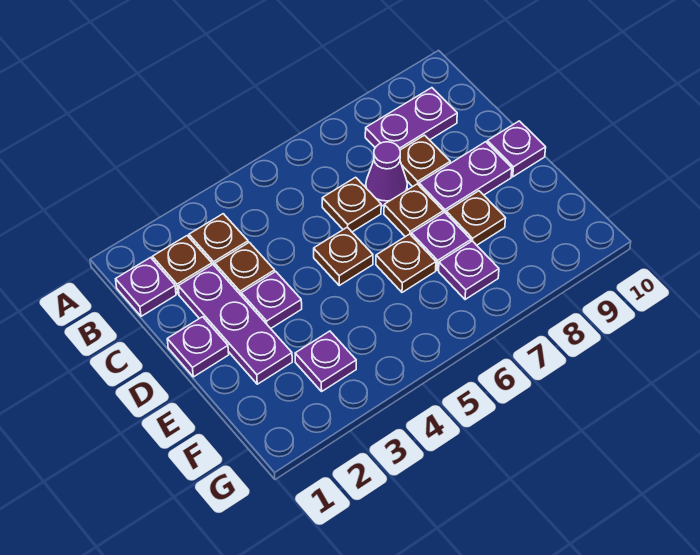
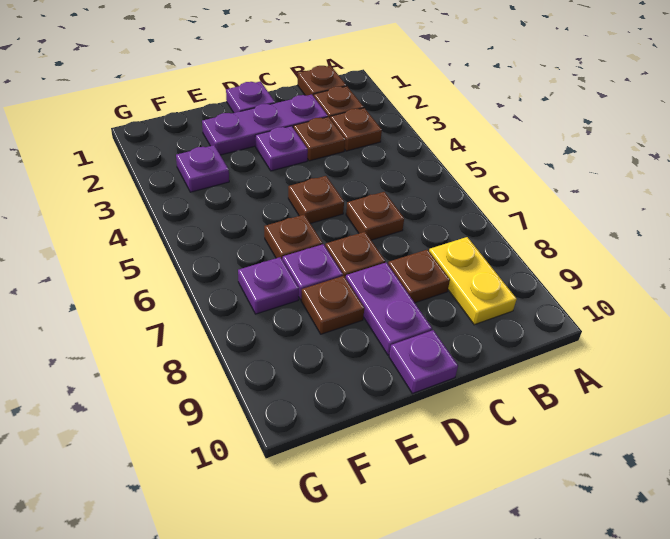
purple 1x1 plate [116,258,176,316] -> brown 1x1 plate [298,66,346,96]
purple 1x2 plate [365,88,457,150] -> yellow 1x2 plate [429,237,517,325]
purple 1x1 cone [366,142,407,206] -> none

